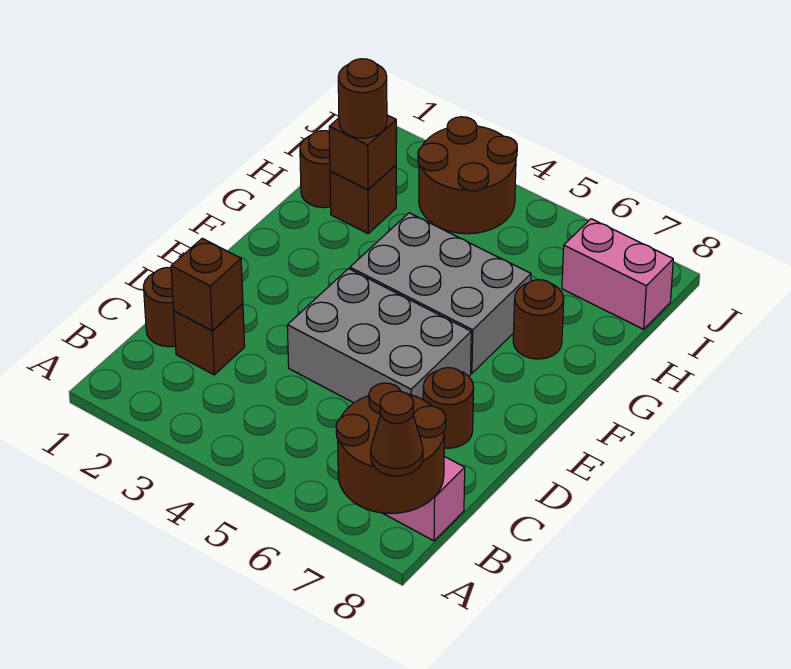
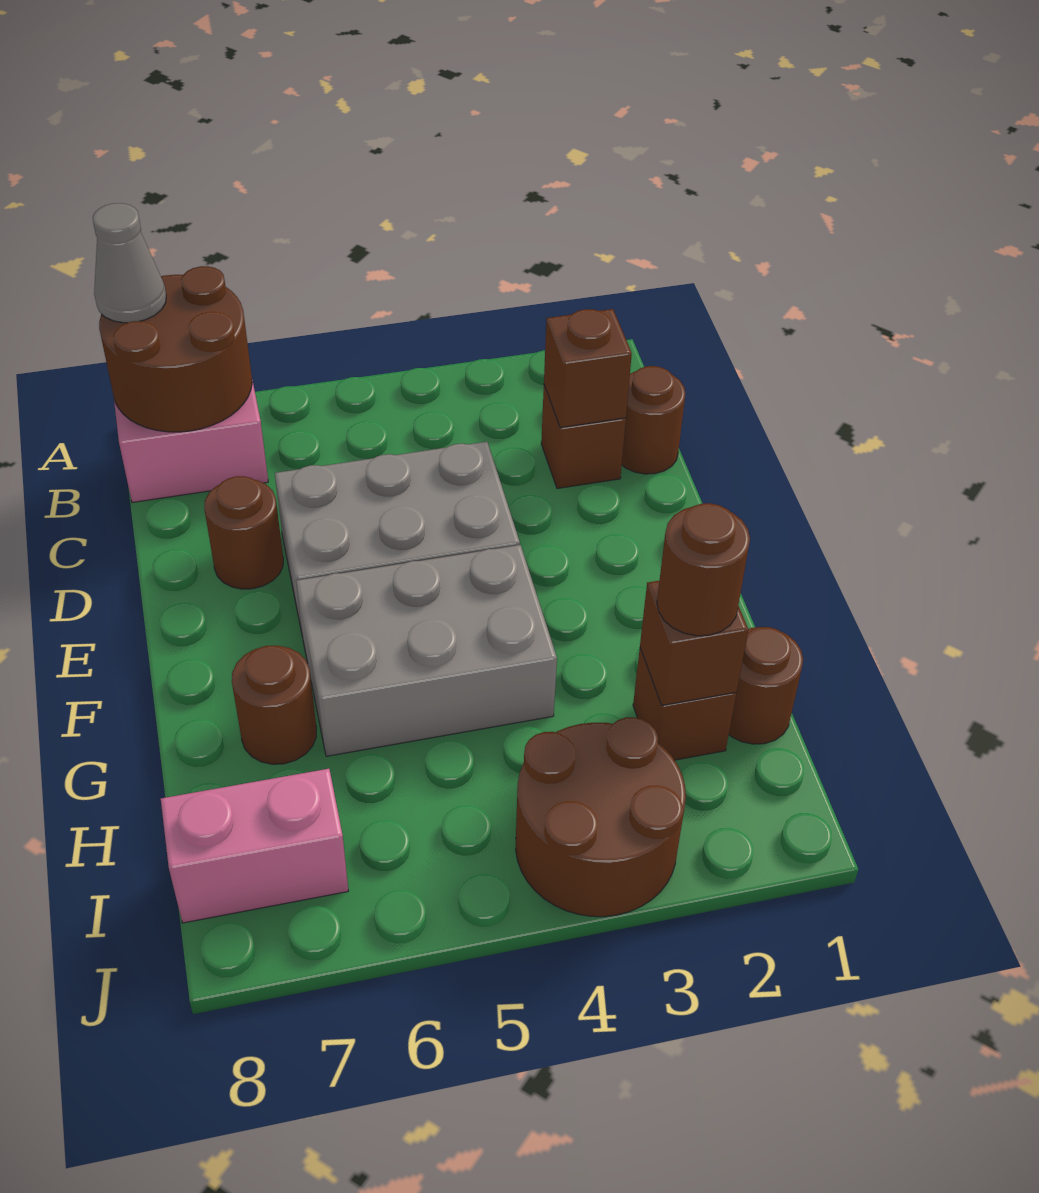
brown 1x1 cone [371,391,423,476] -> grey 1x1 cone [93,203,166,323]

